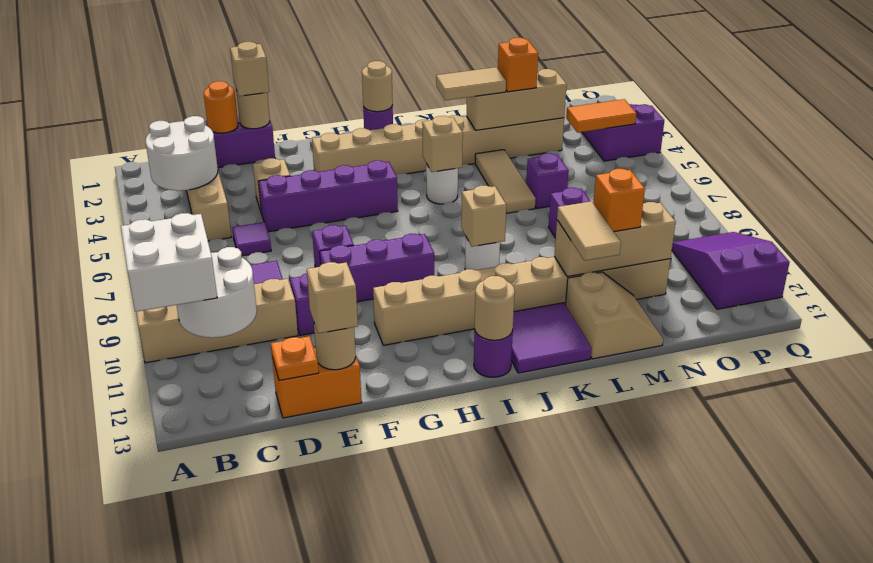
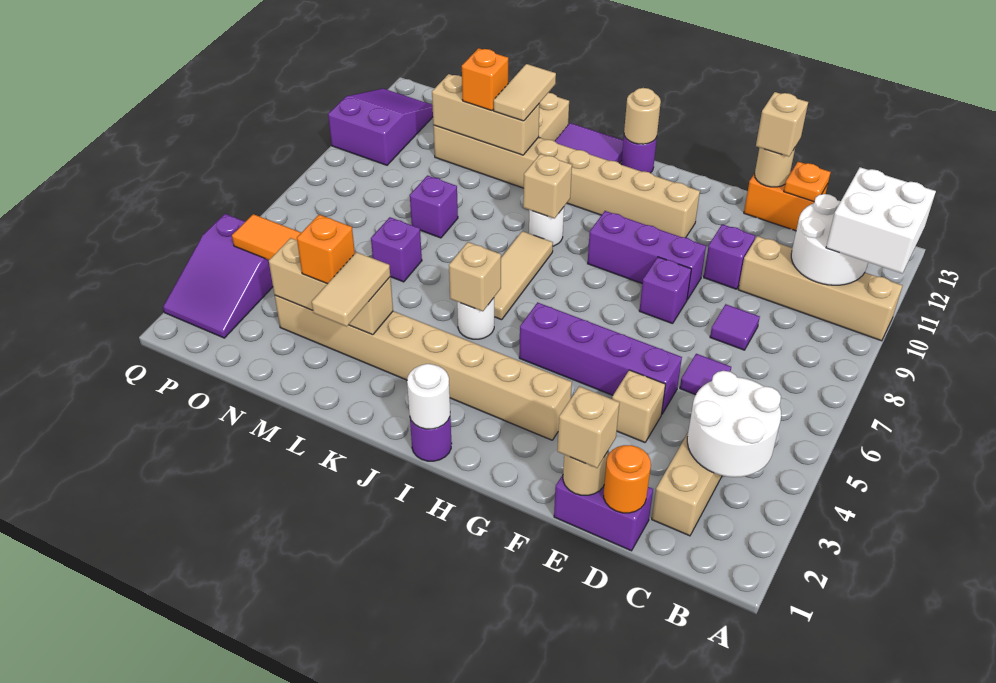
tan 1x1 round brick [362,61,393,112] -> white 1x1 round brick [407,364,450,429]
tan 1x2 tile [436,67,506,100] -> tan 1x2 tile turned to [312,252,390,327]
tan 1x3 tile [475,150,536,213] -> tan 1x3 tile moved to [494,231,553,320]
purple 2x3 slope [672,232,790,309] -> purple 2x3 slope turned to [328,89,433,165]

